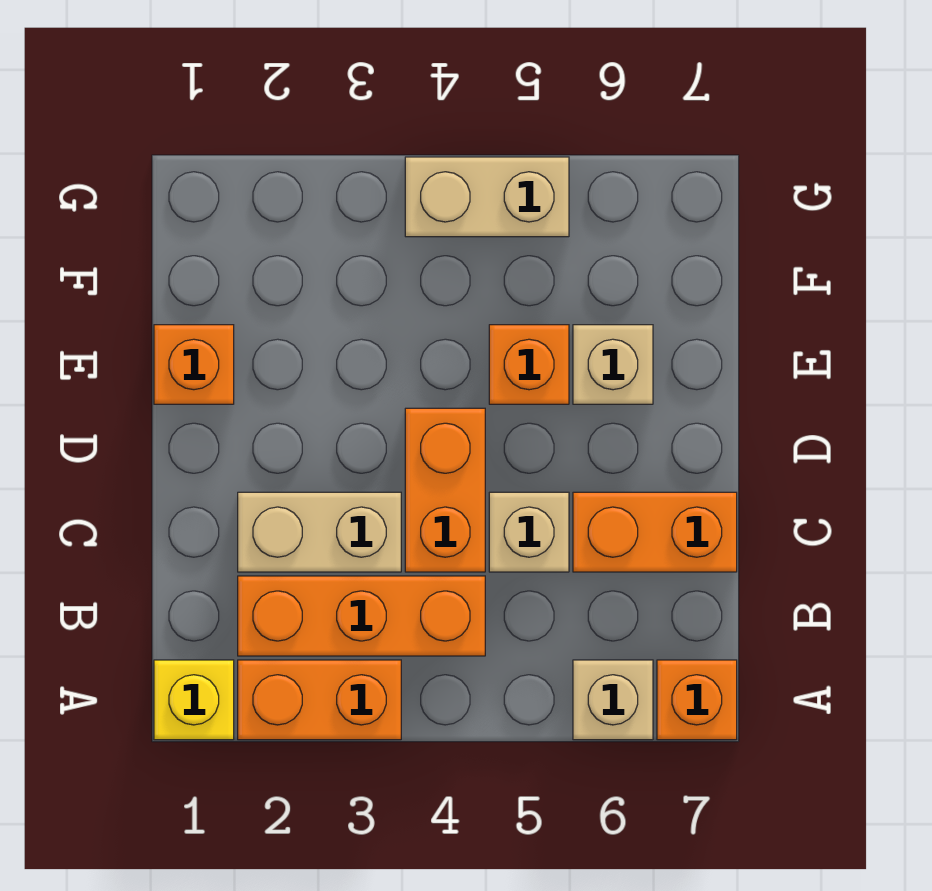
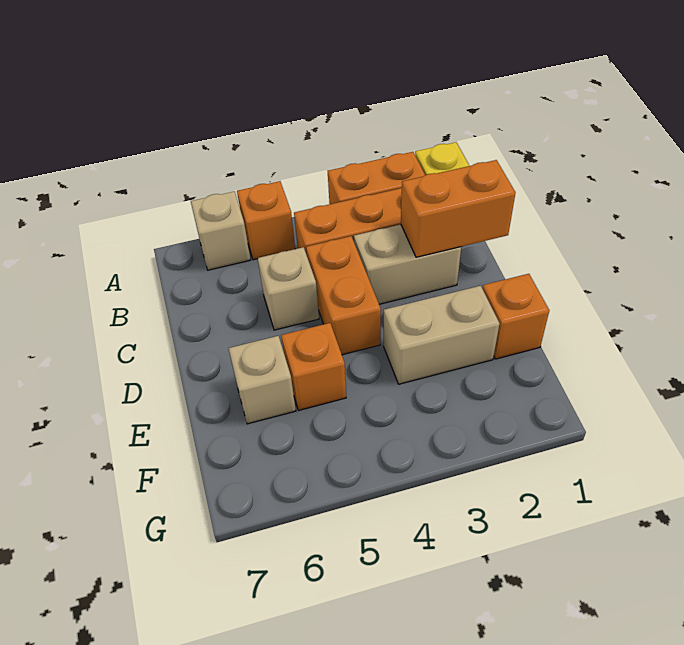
orange 1x1 brick [657,660,737,740] -> orange 1x1 brick moved to [237,181,295,260]
orange 1x2 brick [573,492,737,572] -> orange 1x2 brick moved to [401,160,515,257]
tan 1x2 brick [405,157,569,237] -> tan 1x2 brick moved to [383,286,500,384]

